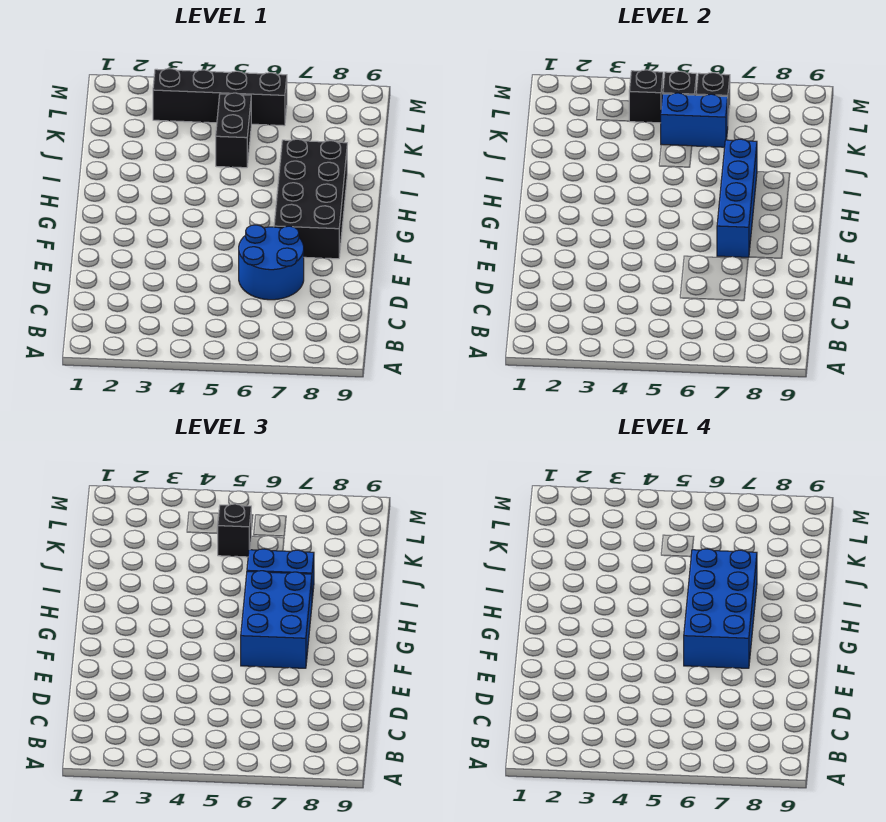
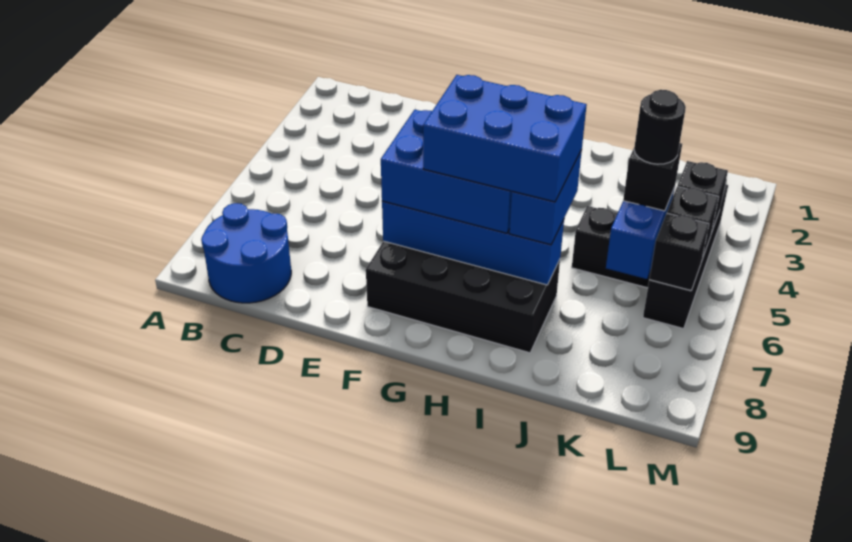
blue 2x2 round brick [239,225,304,300] -> blue 2x2 round brick moved to [201,203,291,303]
blue 2x4 brick [684,549,757,668] -> blue 2x3 brick [423,75,587,202]
none -> black 1x1 round brick [634,90,686,164]

